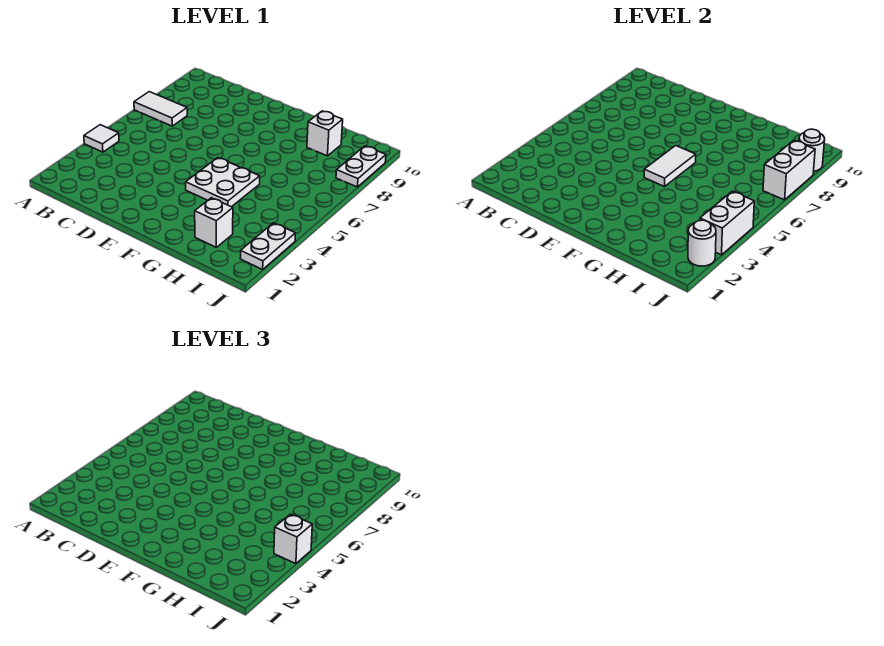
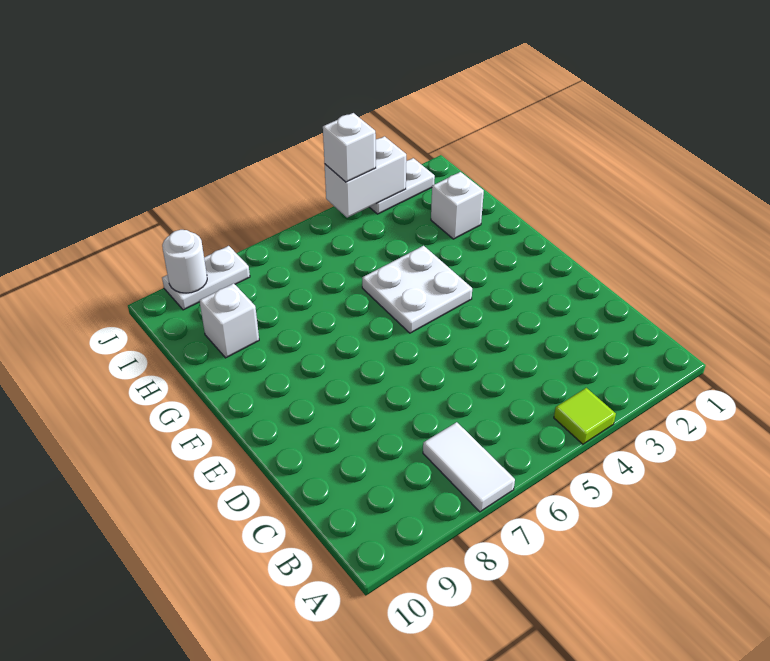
white 1x1 tile [84,125,119,152] -> lime 1x1 tile [554,388,616,444]
white 1x2 tile [644,146,696,187] -> none
white 1x1 round brick [688,220,716,266] -> none
white 1x2 brick [763,140,815,200] -> none

